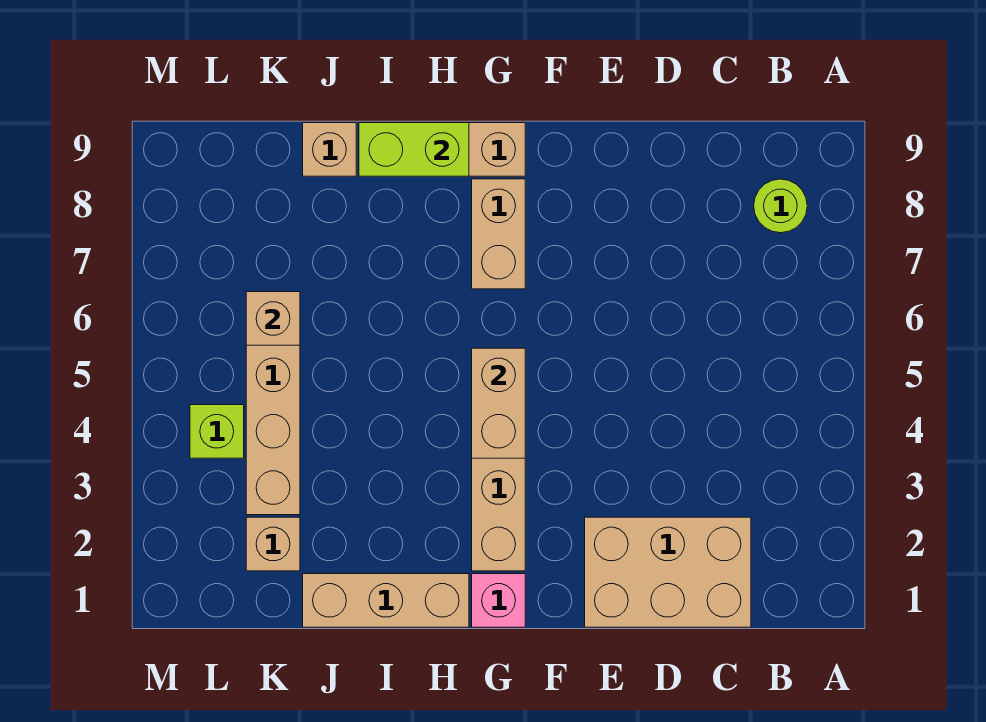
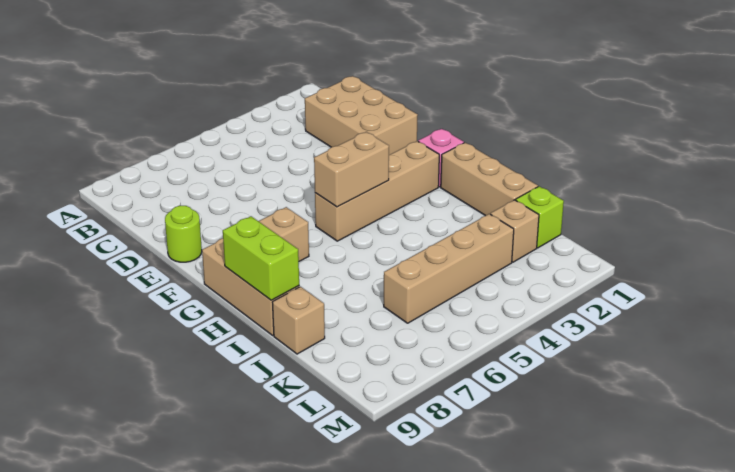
lime 1x1 round brick [754,179,807,233] -> lime 1x1 round brick moved to [165,206,202,262]
tan 1x1 brick [246,292,300,345] -> none
lime 1x1 brick [190,405,244,458] -> lime 1x1 brick moved to [516,186,564,248]

